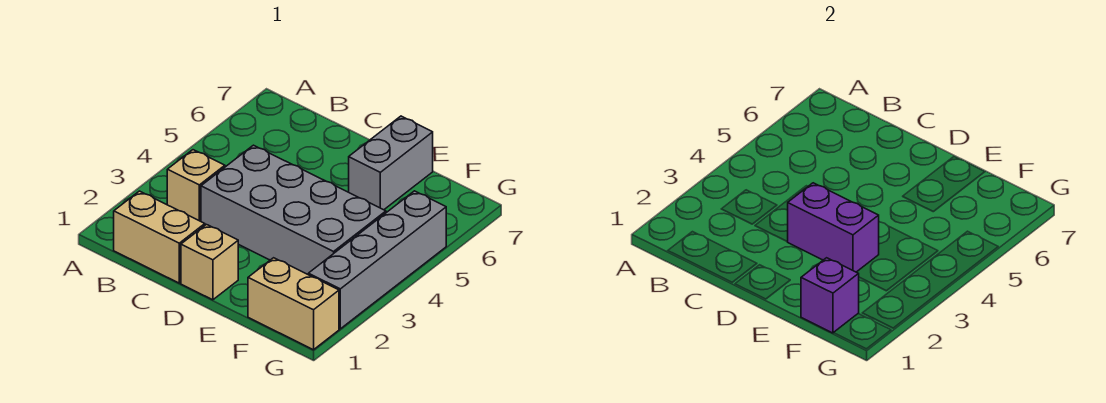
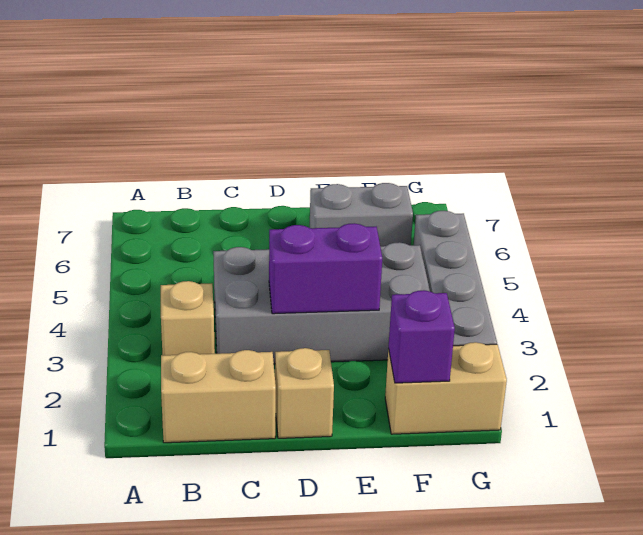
grey 1x2 brick [349,116,433,210] -> grey 1x2 brick turned to [310,183,413,246]

